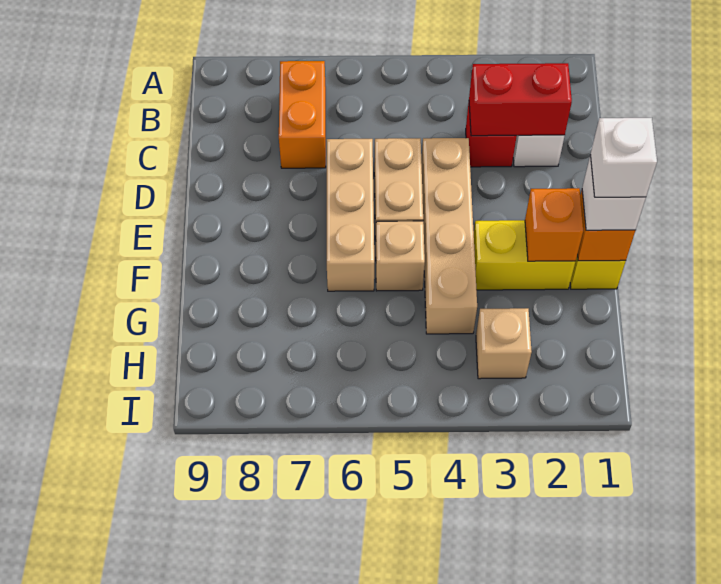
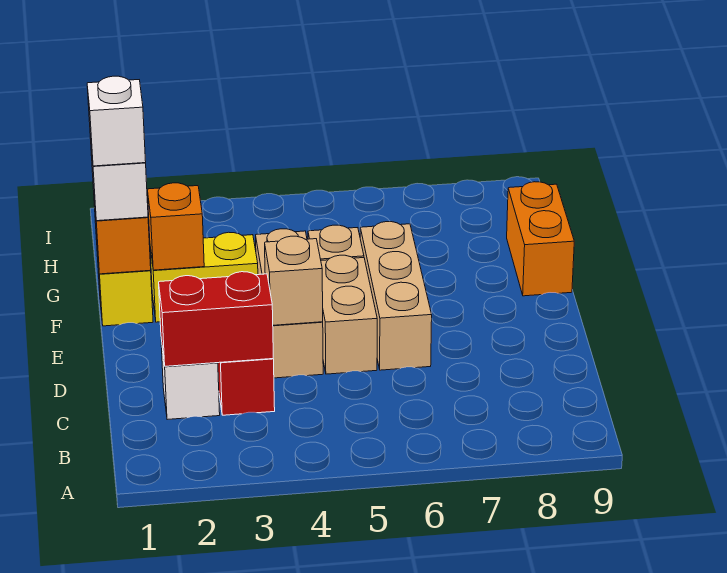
orange 1x2 brick [279,61,326,168] -> orange 1x2 brick moved to [507,182,574,296]
tan 1x4 brick [421,138,477,334] -> tan 1x3 brick [256,229,323,378]
tan 1x1 brick [476,308,532,379] -> tan 1x1 brick moved to [265,236,323,325]

